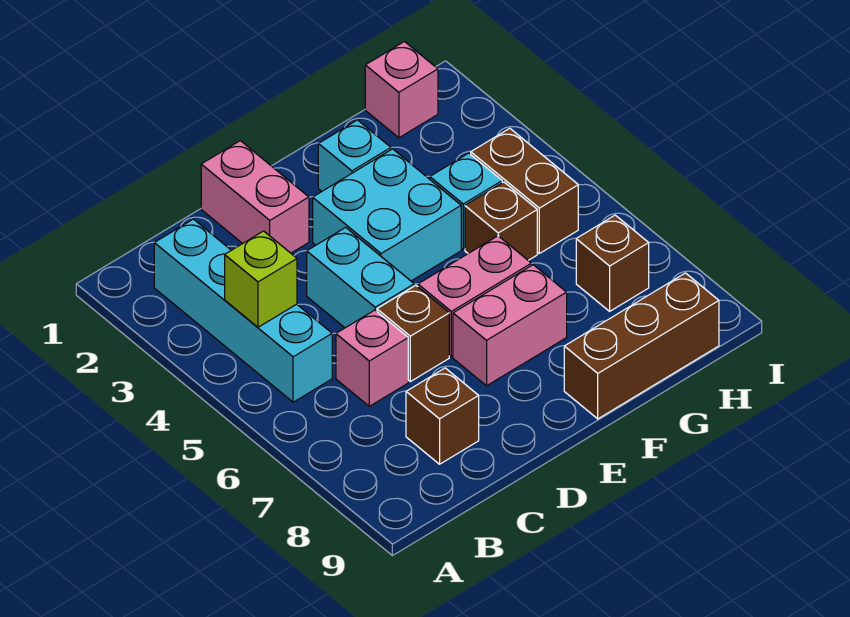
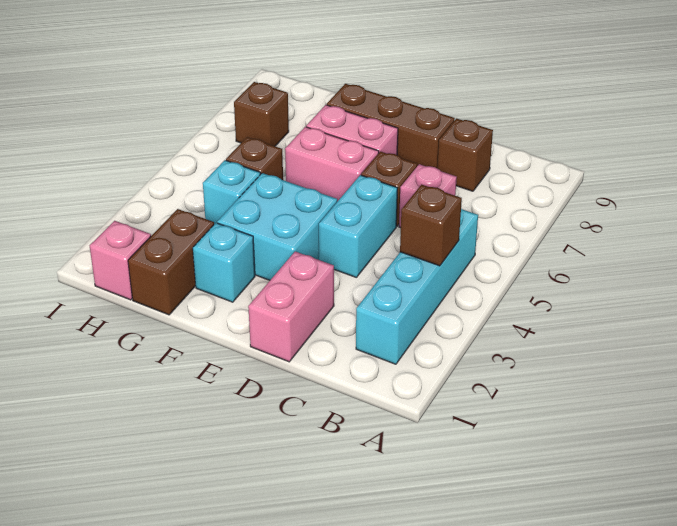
lime 1x1 brick [225,231,297,327] -> brown 1x1 brick [400,185,462,266]
brown 1x3 brick [564,273,719,419] -> brown 1x3 brick moved to [327,84,455,168]
brown 1x2 brick [471,128,578,253] -> brown 1x2 brick moved to [128,209,214,315]

